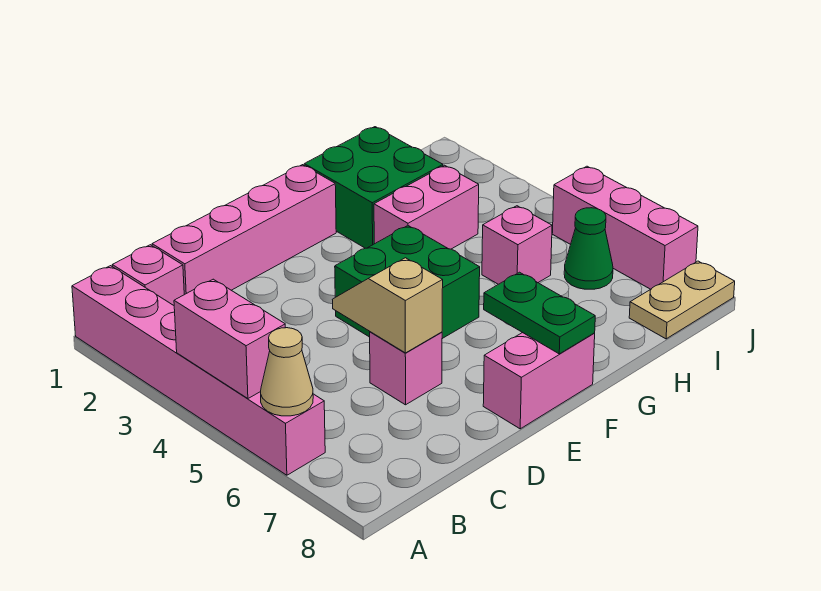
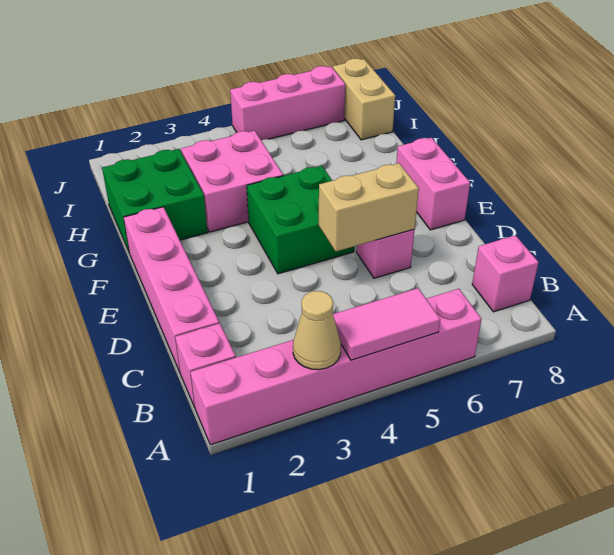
pink 1x2 brick [174,279,285,398] -> pink 1x2 tile [333,288,440,360]
tan 1x1 cone [261,328,313,416] -> tan 1x1 cone moved to [293,291,341,370]
tan 1x2 slope [332,258,443,353] -> tan 1x2 brick [319,163,419,251]
green 1x2 plate [484,272,595,354] -> none
pink 1x2 brick [374,165,479,249] -> pink 2x2 brick [181,131,283,232]
pink 1x1 brick [482,206,552,284] -> pink 1x1 brick moved to [472,235,539,312]
green 1x1 cone [564,208,613,289] -> none
tan 1x2 plate [629,261,735,339] -> tan 1x2 brick [333,59,395,140]

